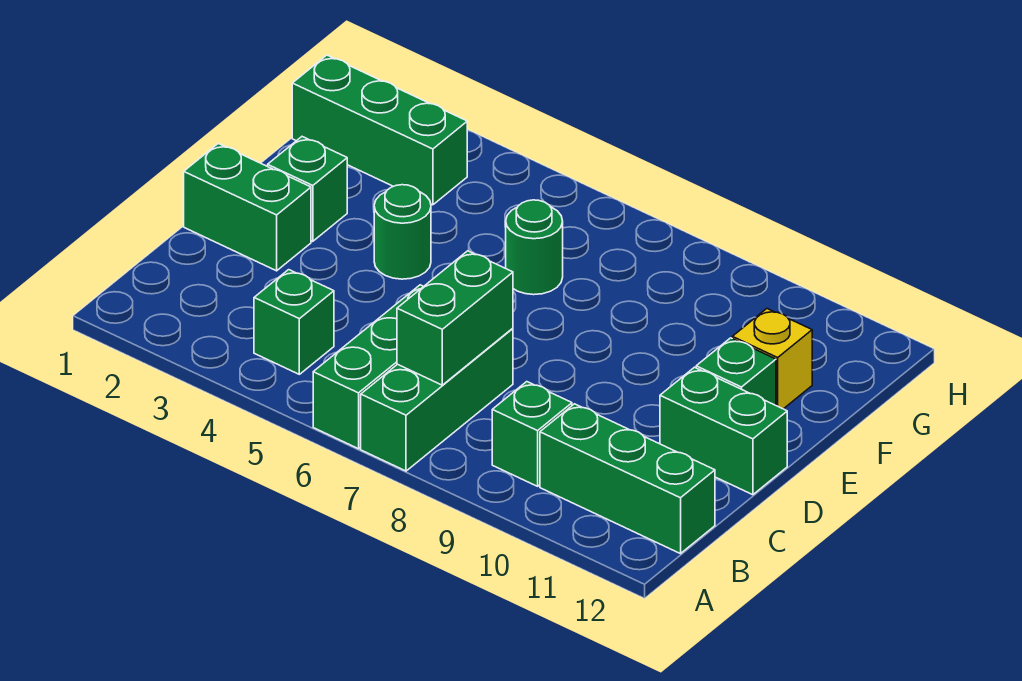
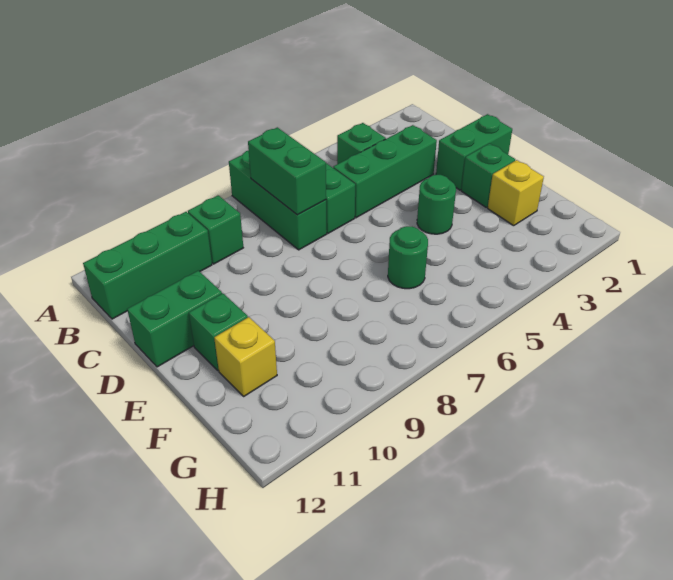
none -> yellow 1x1 brick [488,160,544,226]
green 1x3 brick [292,55,467,205] -> green 1x3 brick moved to [333,125,437,218]

